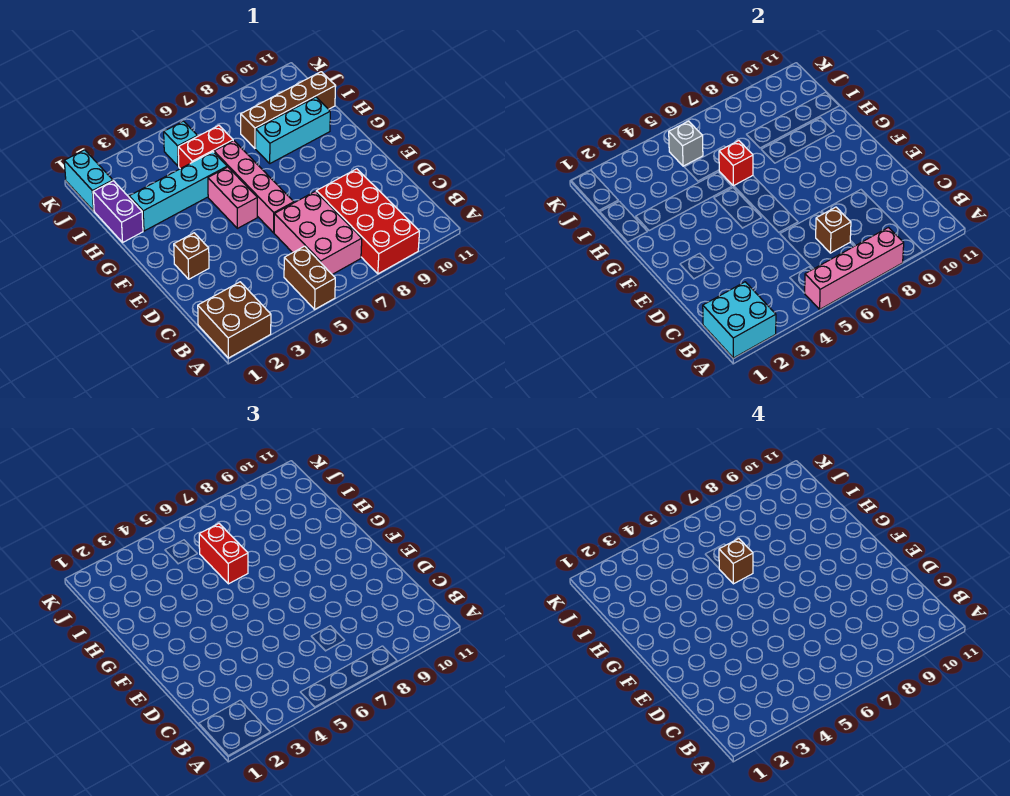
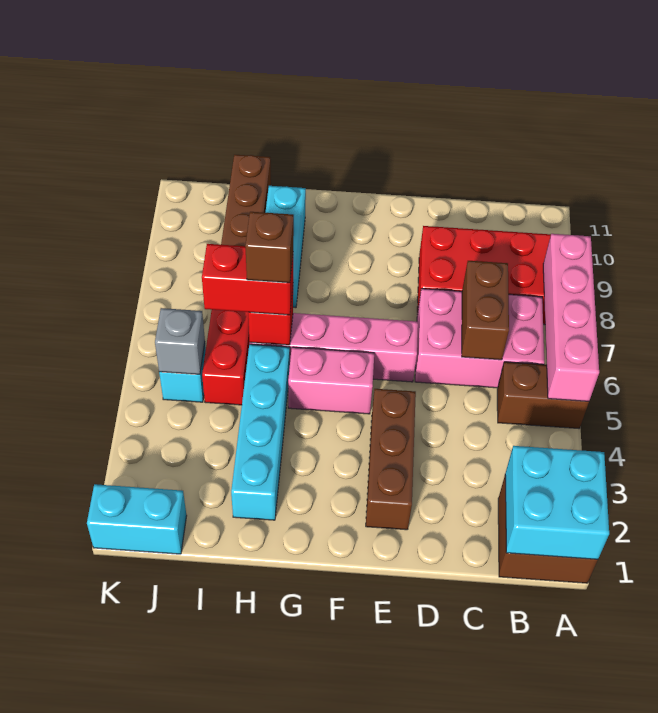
brown 1x1 brick [816,207,851,253] -> brown 1x2 brick [462,261,509,360]
brown 1x1 brick [174,233,209,279] -> brown 1x3 brick [366,389,416,530]
purple 1x2 brick [93,181,143,242] -> none

